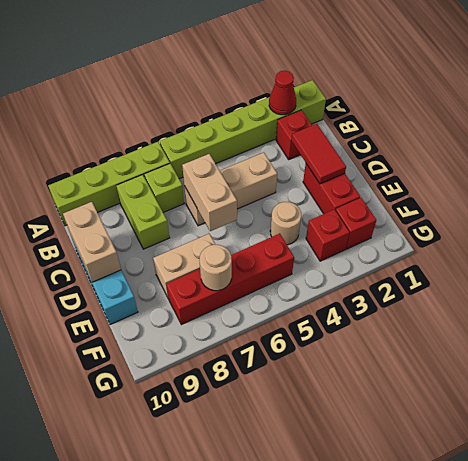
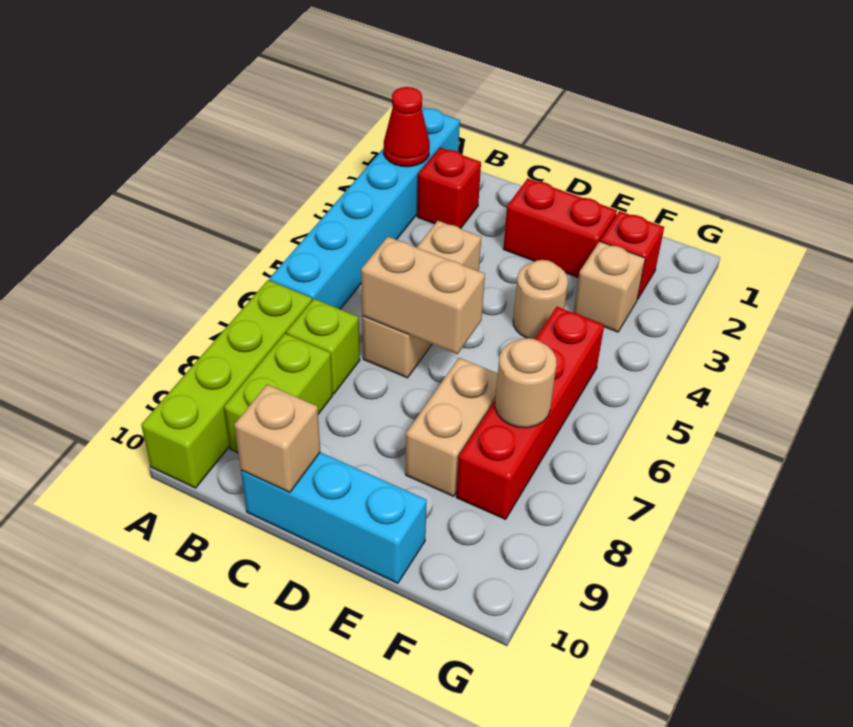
lime 1x6 brick [160,80,326,179] -> cyan 1x6 brick [269,107,460,309]
lime 1x2 brick [116,175,170,249] -> lime 1x2 brick turned to [224,334,333,453]
red 1x2 tile [291,124,346,184] -> none
tan 1x2 brick [63,202,121,282] -> tan 1x1 brick [234,384,320,493]
red 1x1 brick [306,209,350,261] -> tan 1x1 brick [574,241,645,332]

